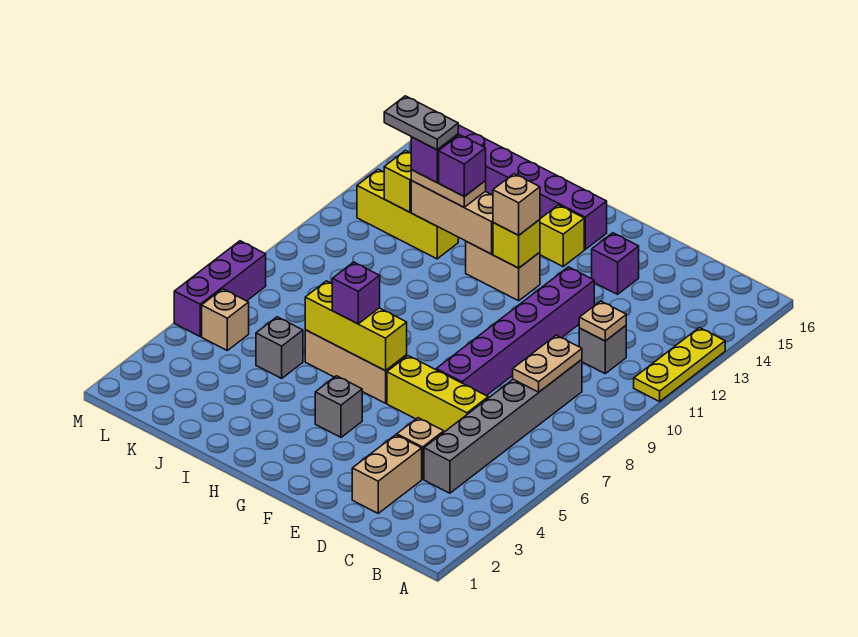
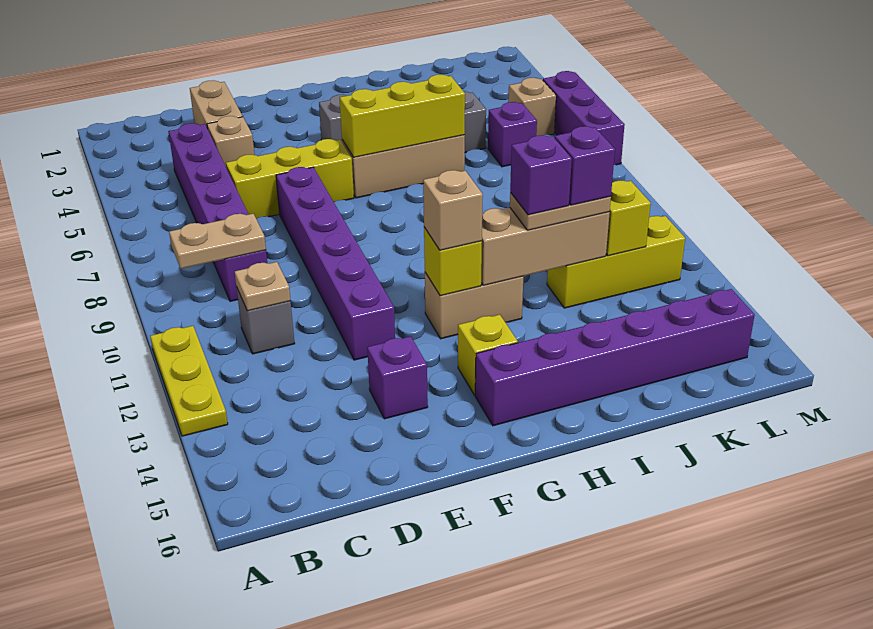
grey 1x6 brick [424,360,582,493] -> purple 1x6 brick [168,123,267,301]
tan 1x2 plate [513,335,582,392] -> tan 1x2 plate turned to [169,214,266,269]
purple 1x1 brick [332,262,380,324] -> purple 1x1 brick moved to [488,102,537,167]
grey 1x2 plate [384,96,458,150] -> none

